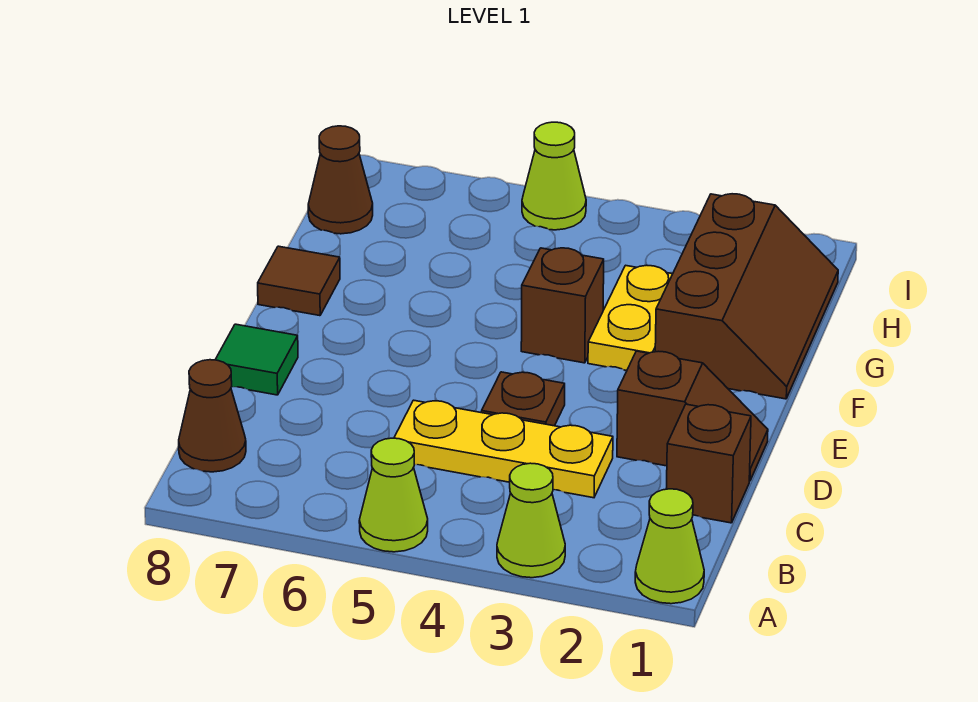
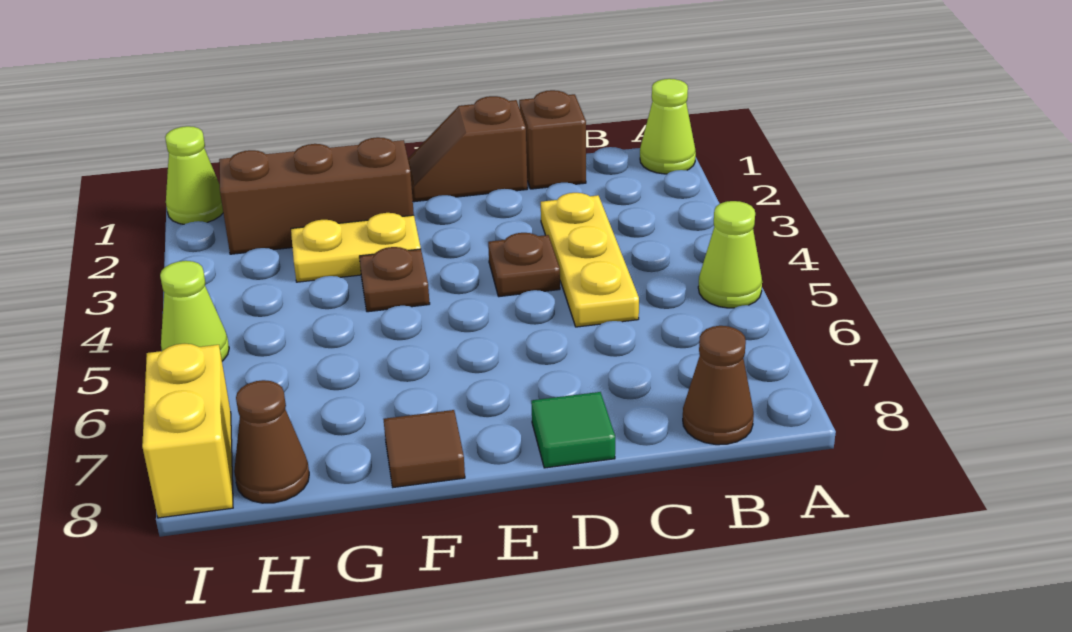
lime 1x1 cone [497,463,565,578] -> lime 1x1 cone moved to [165,126,223,224]
brown 1x2 slope [617,351,768,481] -> brown 1x2 slope turned to [408,96,527,202]
brown 1x1 brick [521,248,604,363] -> brown 1x1 plate [359,247,430,312]
none -> yellow 1x2 brick [142,344,233,518]

